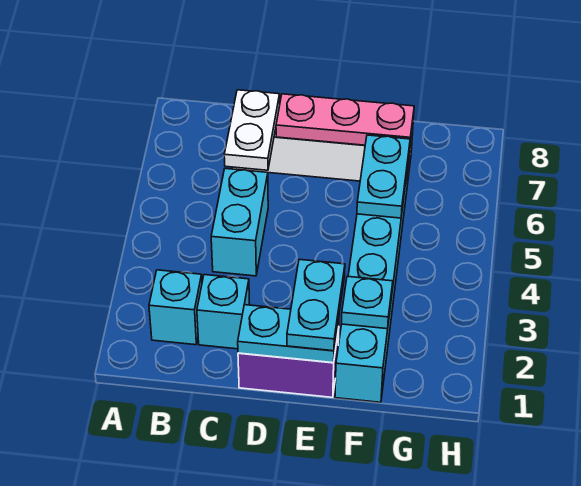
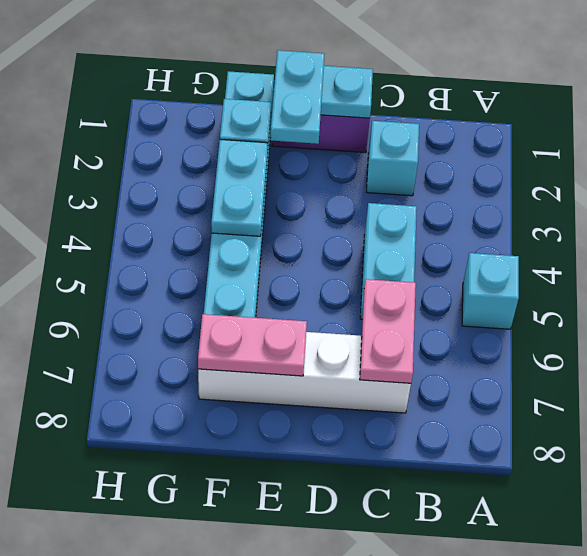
cyan 1x1 brick [149,270,202,345] -> cyan 1x1 brick moved to [462,253,519,329]
white 1x2 plate [224,90,280,170] -> pink 1x2 plate [360,279,416,383]
pink 1x3 plate [276,94,414,145] -> pink 1x2 plate [198,314,307,376]
cyan 1x2 plate [357,135,410,218] -> cyan 1x2 plate moved to [211,139,268,236]

